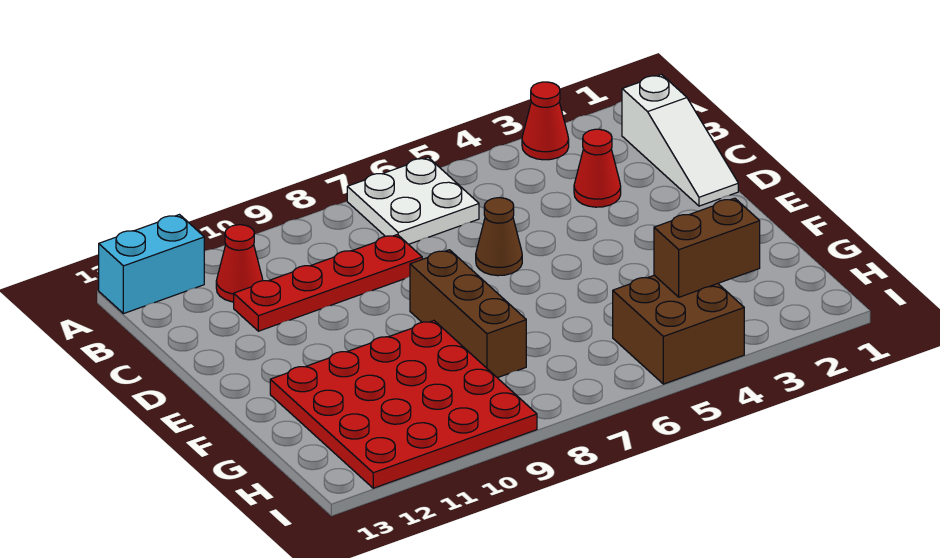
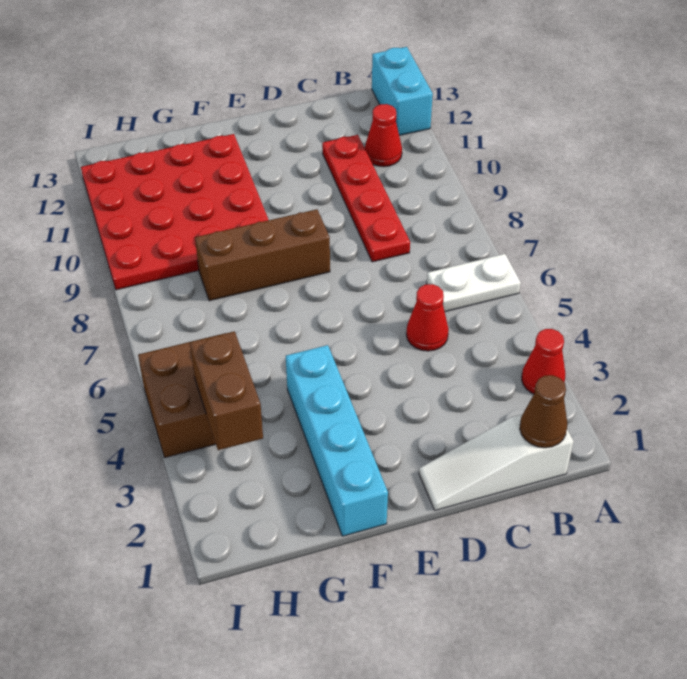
white 2x2 plate [347,157,479,244] -> white 1x2 plate [427,254,521,312]
red 1x1 cone [574,129,621,207] -> red 1x1 cone moved to [406,284,449,351]
brown 1x1 cone [476,198,522,276] -> brown 1x1 cone moved to [520,375,567,448]
none -> cyan 1x4 brick [286,345,388,536]

